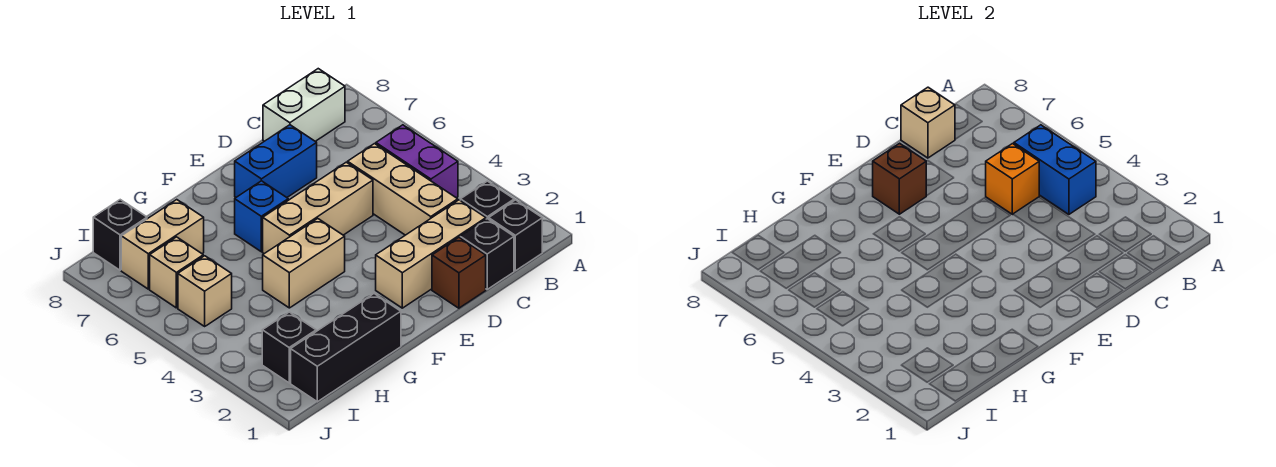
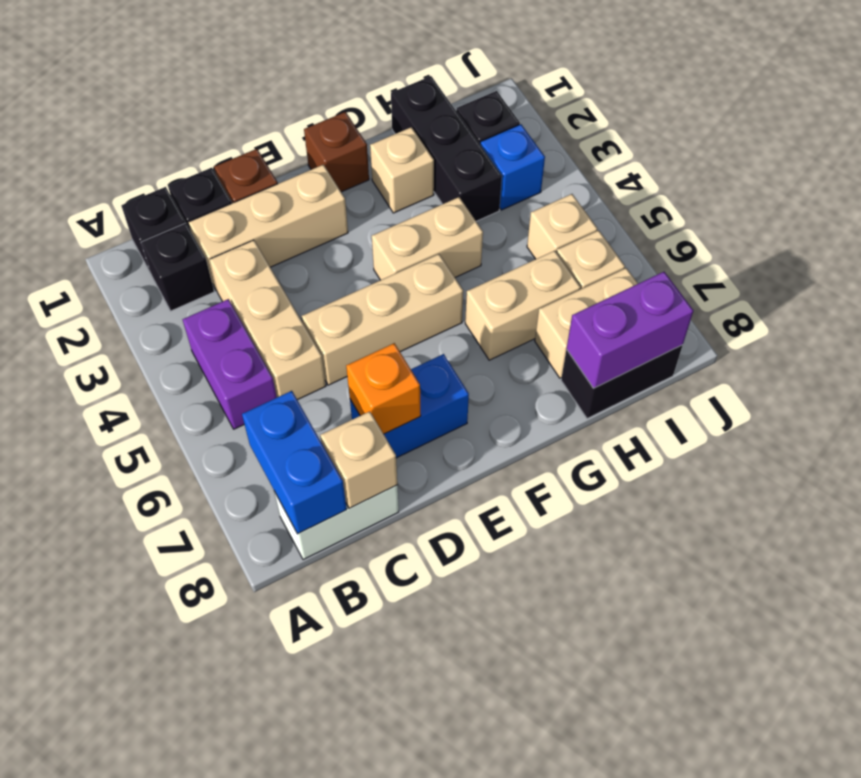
blue 1x2 brick [1014,125,1096,214] -> blue 1x2 brick moved to [242,391,347,534]
orange 1x1 brick [986,144,1039,214] -> orange 1x1 brick moved to [346,343,421,434]
brown 1x1 brick [873,143,926,214] -> brown 1x1 brick moved to [304,112,369,192]
blue 1x1 brick [235,181,288,252] -> blue 1x1 brick moved to [480,124,545,210]
black 1x3 brick [291,294,401,402] -> black 1x3 brick turned to [391,76,502,221]
none -> tan 1x1 brick [370,127,434,213]
none -> tan 1x2 brick [465,251,581,360]
none -> purple 1x2 brick [566,272,693,388]
black 1x1 brick [93,200,147,270] -> black 1x2 brick [561,345,683,419]

